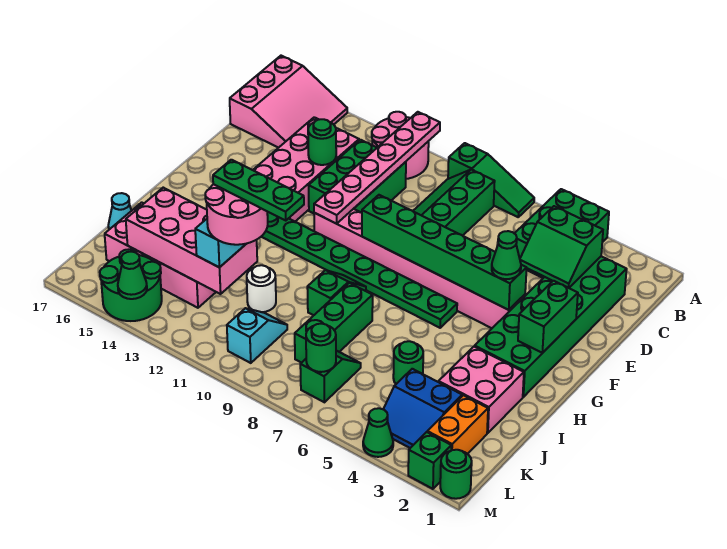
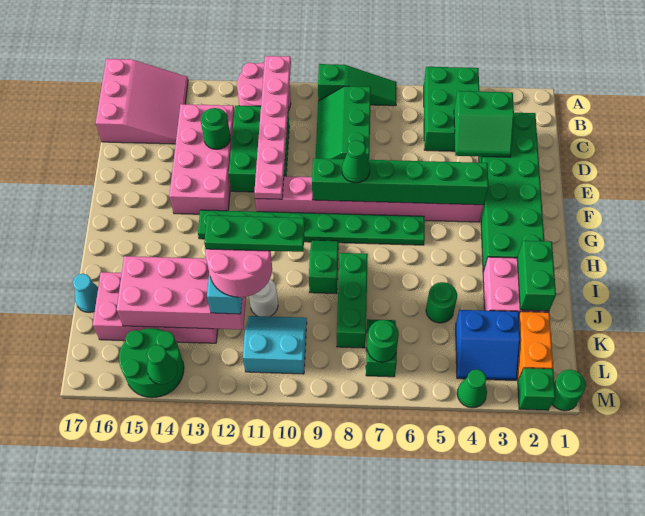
green 1x2 brick [518,281,578,353] -> green 1x2 brick moved to [517,241,556,311]
green 1x1 cone [492,231,521,279] -> green 1x1 cone moved to [342,140,370,183]
cyan 1x2 slope [227,308,287,363] -> cyan 2x2 slope [243,316,307,374]

